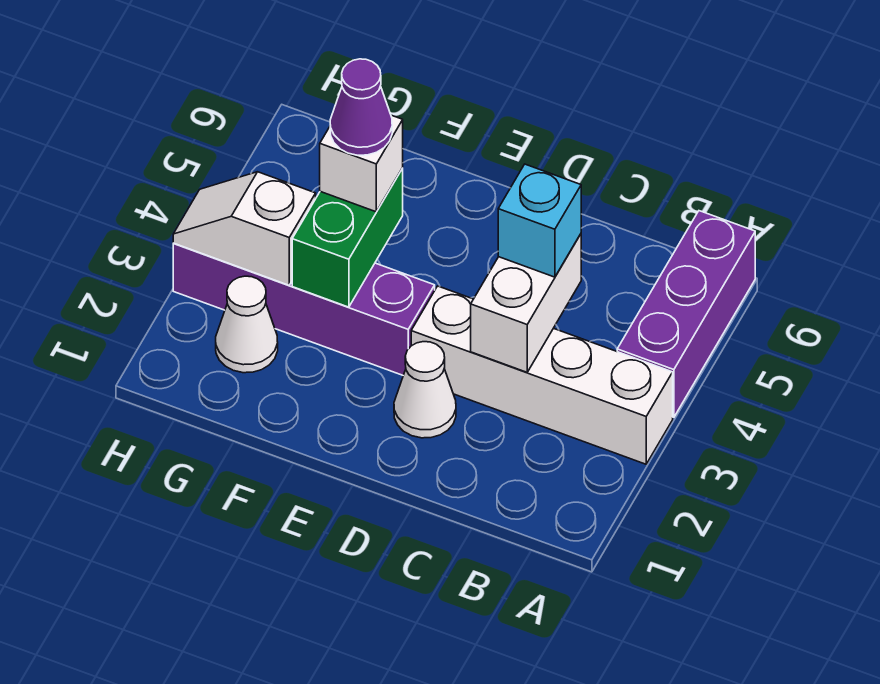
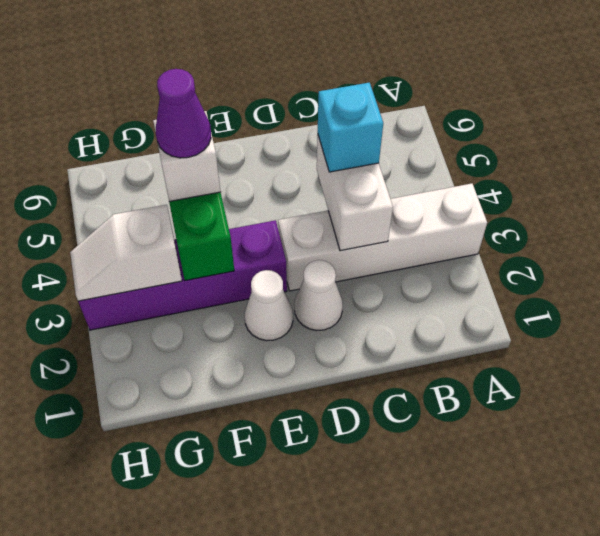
purple 1x3 brick [617,211,755,417] -> none
white 1x1 cone [216,276,278,373] -> white 1x1 cone moved to [245,270,293,341]

